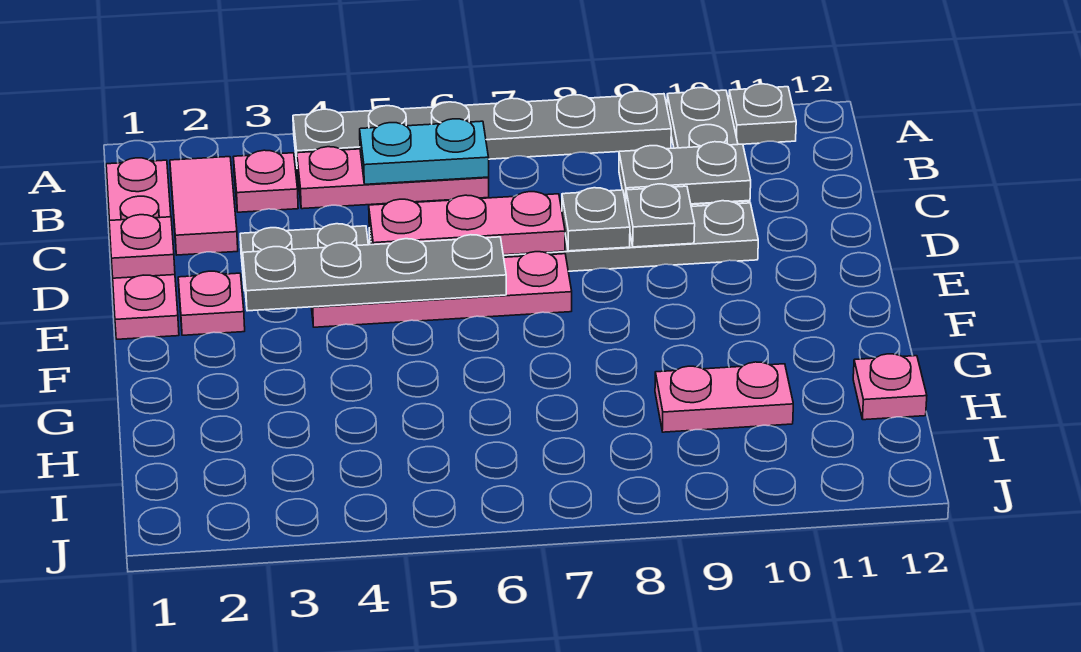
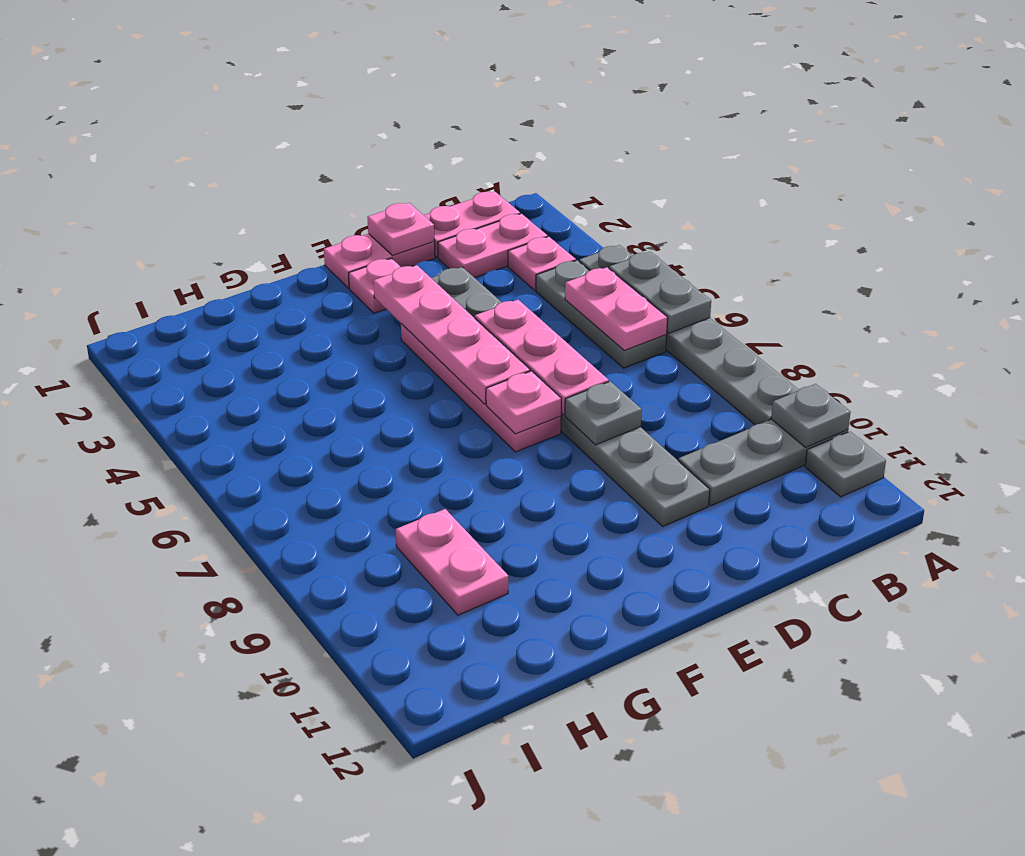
pink 1x2 tile [170,157,238,255] -> pink 1x2 plate [438,214,548,278]
pink 1x3 plate [297,147,489,209] -> grey 1x3 plate [536,260,667,368]
cyan 1x2 plate [360,119,489,184] -> pink 1x2 plate [565,267,668,350]
grey 1x2 plate [619,142,751,204] -> grey 1x2 plate moved to [609,252,711,333]
grey 1x1 plate [626,184,695,247] -> grey 1x1 plate moved to [771,384,851,447]
grey 1x4 plate [243,235,506,311] -> pink 1x4 plate [373,265,530,404]
pink 1x1 plate [853,354,927,420] -> pink 1x1 plate moved to [486,371,561,434]

